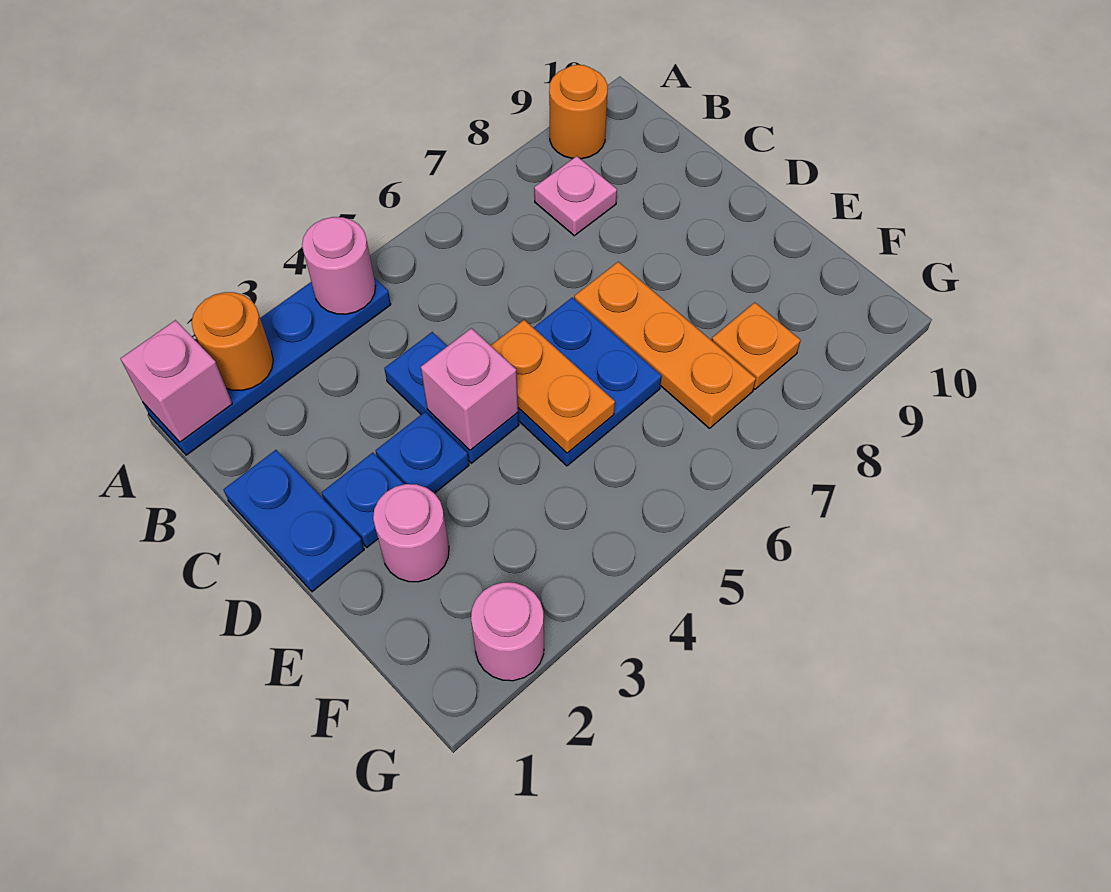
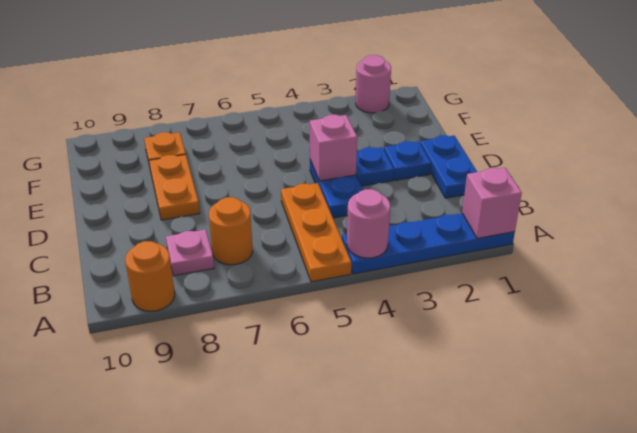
orange 1x1 round brick [192,292,273,390] -> orange 1x1 round brick moved to [209,197,253,265]
blue 2x2 plate [518,298,662,466] -> none
orange 1x2 plate [491,320,615,453] -> orange 1x2 plate moved to [149,155,200,220]
orange 1x3 plate [574,262,756,428] -> orange 1x3 plate moved to [281,183,351,282]
pink 1x1 round brick [373,484,449,582] -> none

